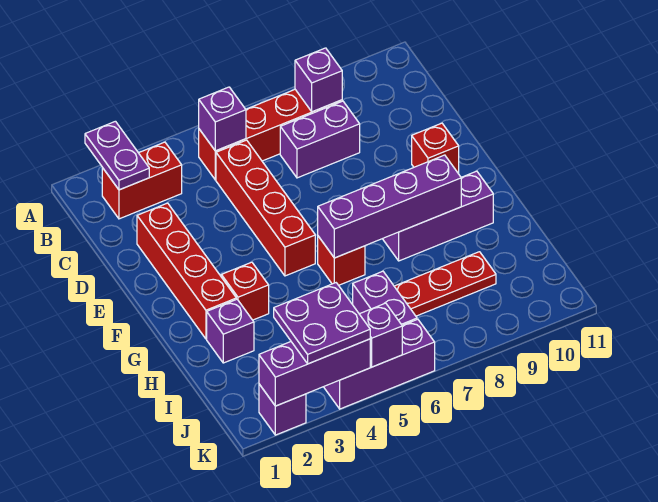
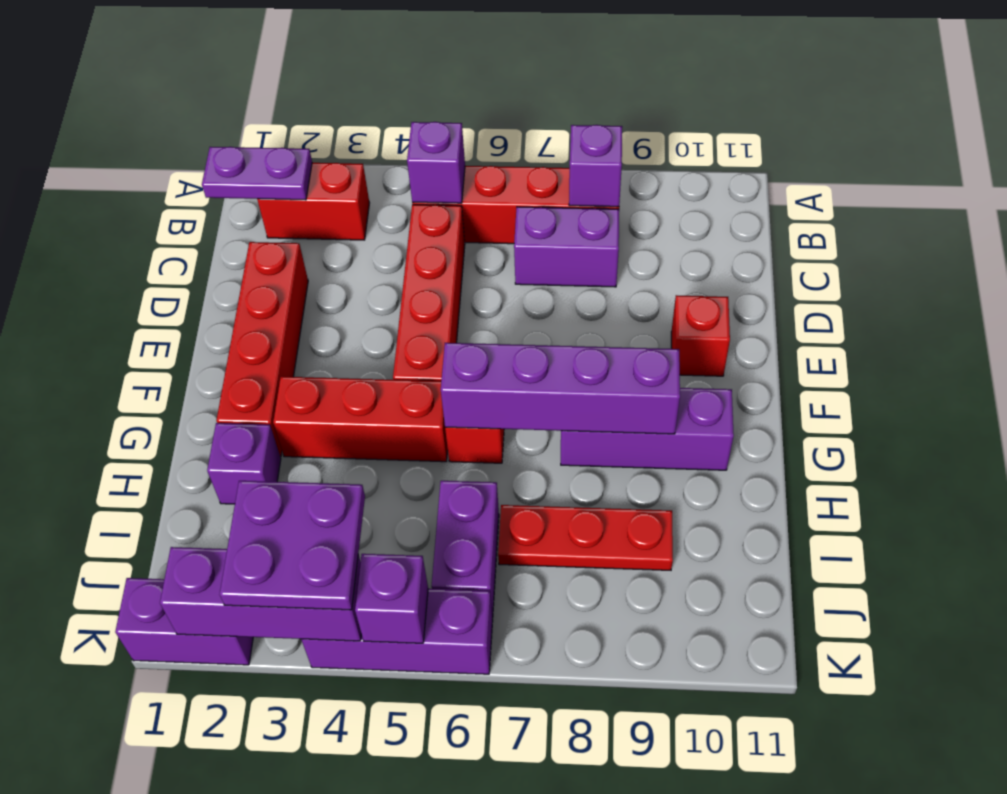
purple 1x2 plate [85,121,149,190] -> purple 1x2 plate turned to [202,147,312,200]
red 1x1 brick [221,262,269,320] -> red 1x3 brick [273,377,448,462]
purple 1x1 brick [259,384,306,435] -> purple 1x2 brick [115,578,253,665]

